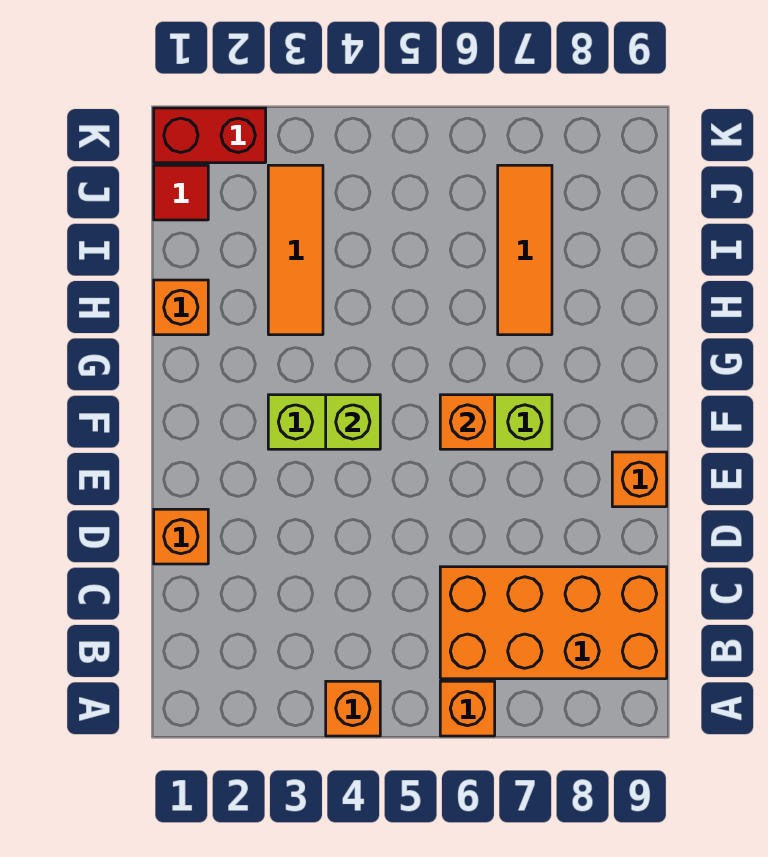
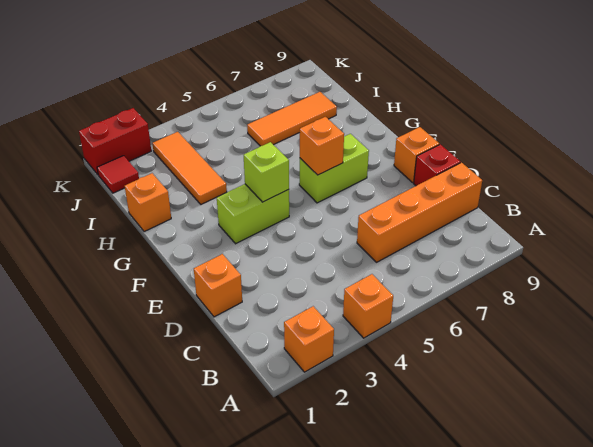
orange 1x1 brick [440,681,495,736] -> orange 1x1 brick moved to [284,306,334,372]
orange 2x4 brick [440,567,667,679] -> orange 1x4 brick [357,163,482,262]
none -> red 1x1 brick [414,144,460,186]
orange 1x3 tile [498,165,552,335] -> orange 1x3 tile turned to [247,92,337,146]

